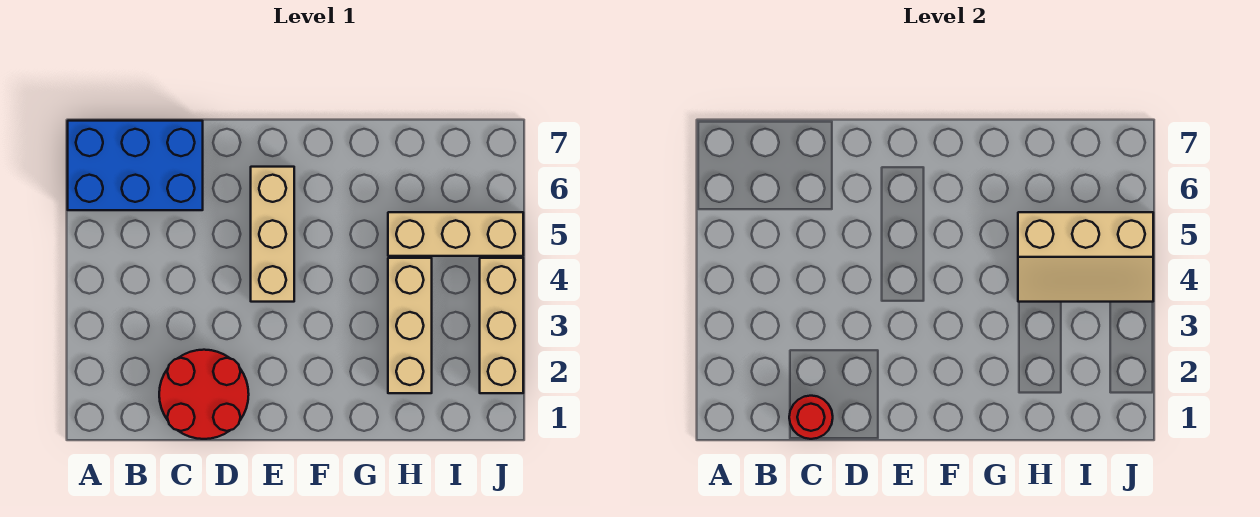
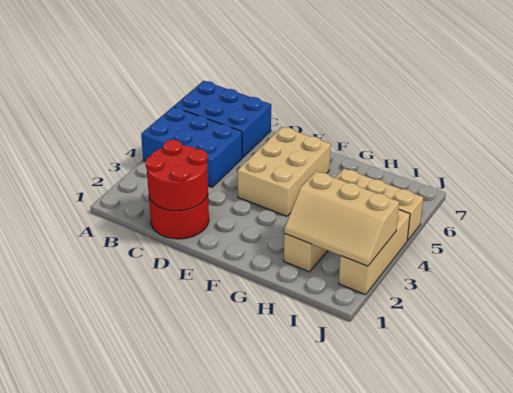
none -> blue 2x3 brick [141,107,242,187]
red 1x1 round brick [789,396,833,439] -> red 2x2 round brick [145,140,208,211]
tan 1x3 brick [251,167,294,302] -> tan 2x3 brick [238,127,331,216]
tan 2x3 slope [1018,212,1153,302] -> tan 2x3 slope moved to [284,171,399,266]

